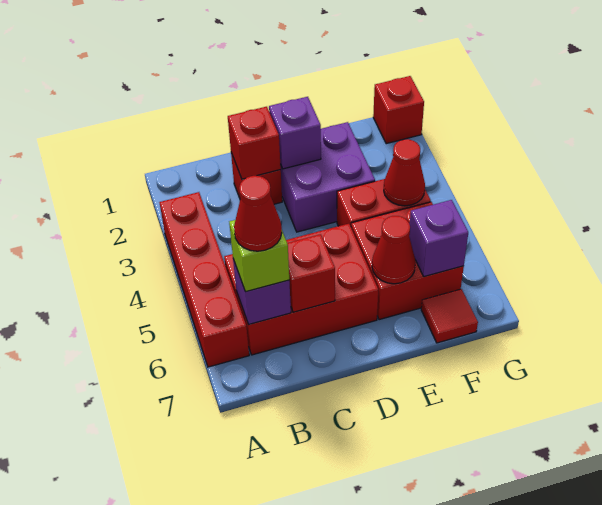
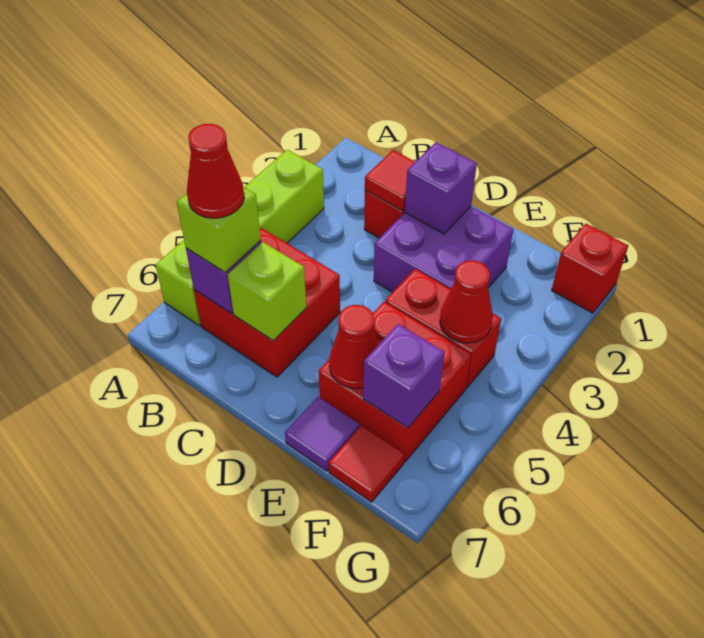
red 1x4 brick [159,192,249,367] -> lime 1x4 brick [156,150,324,325]
red 2x3 brick [224,224,378,355] -> red 2x2 brick [194,228,340,377]
red 1x1 brick [228,107,281,179] -> red 1x1 tile [365,150,415,211]
red 1x1 brick [287,234,335,312] -> lime 1x1 brick [228,242,306,341]
none -> purple 1x1 tile [285,397,359,471]

